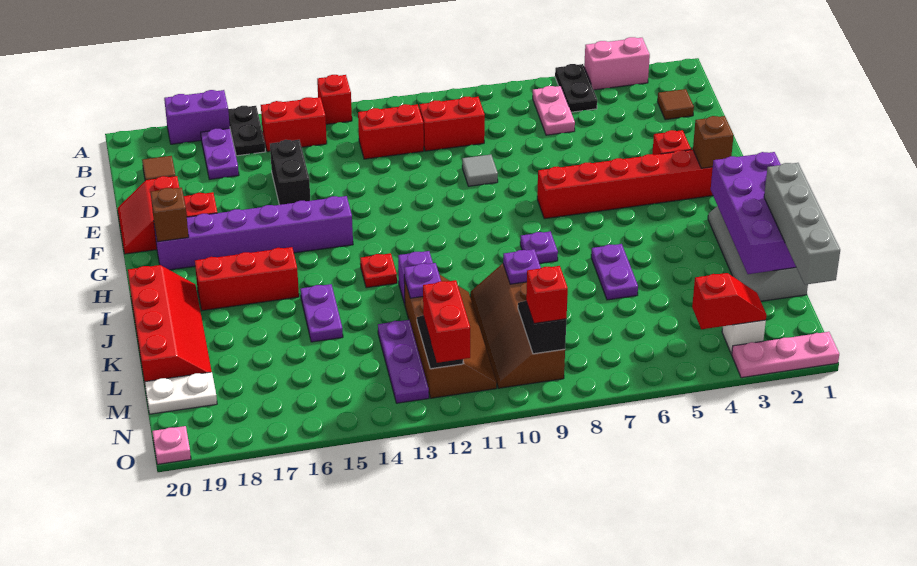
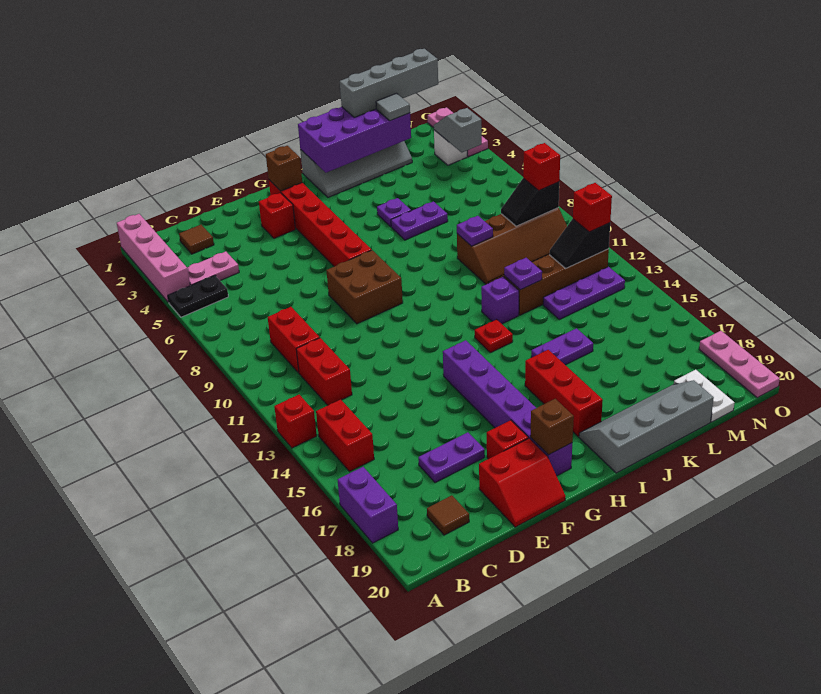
pink 1x2 brick [584,37,650,90] -> pink 1x4 brick [117,214,190,302]
black 1x2 plate [228,106,265,156] -> none
pink 1x2 plate [533,86,575,135] -> pink 1x2 plate moved to [187,251,239,285]
purple 1x2 plate [201,128,239,179] -> purple 1x2 plate moved to [418,432,485,483]
black 1x2 brick [270,140,311,205] -> none
grey 1x1 tile [462,155,498,186] -> grey 1x1 tile moved to [376,93,410,121]
none -> brown 2x2 brick [326,250,403,324]
purple 1x1 plate [520,231,558,263] -> purple 1x1 plate moved to [377,198,411,227]
red 2x4 slope [128,265,212,382] -> grey 2x4 slope [579,380,714,473]
red 1x2 slope [692,273,767,329] -> grey 1x2 slope [434,108,482,152]
red 1x2 brick [423,280,470,363] -> red 1x1 brick [573,183,612,232]
pink 1x1 plate [152,426,191,464] -> pink 1x3 plate [699,331,780,398]

